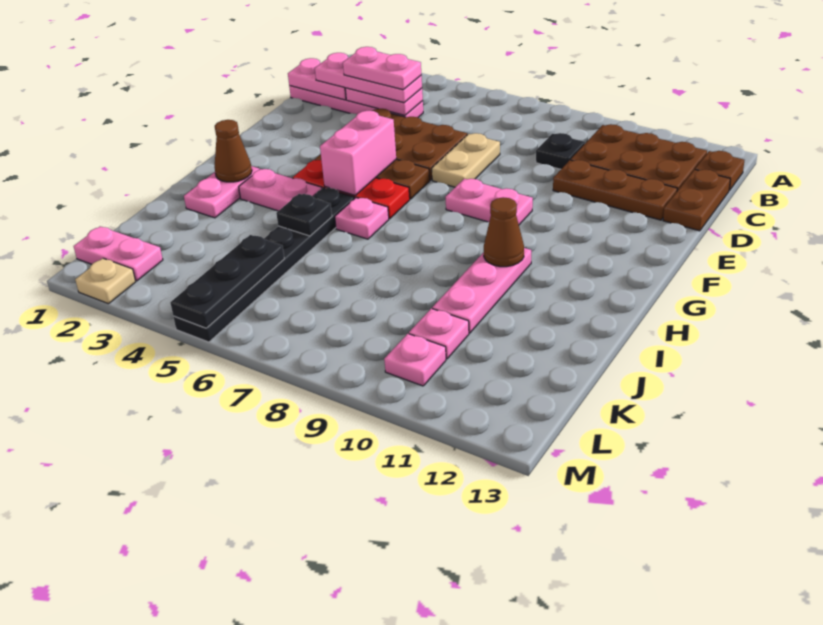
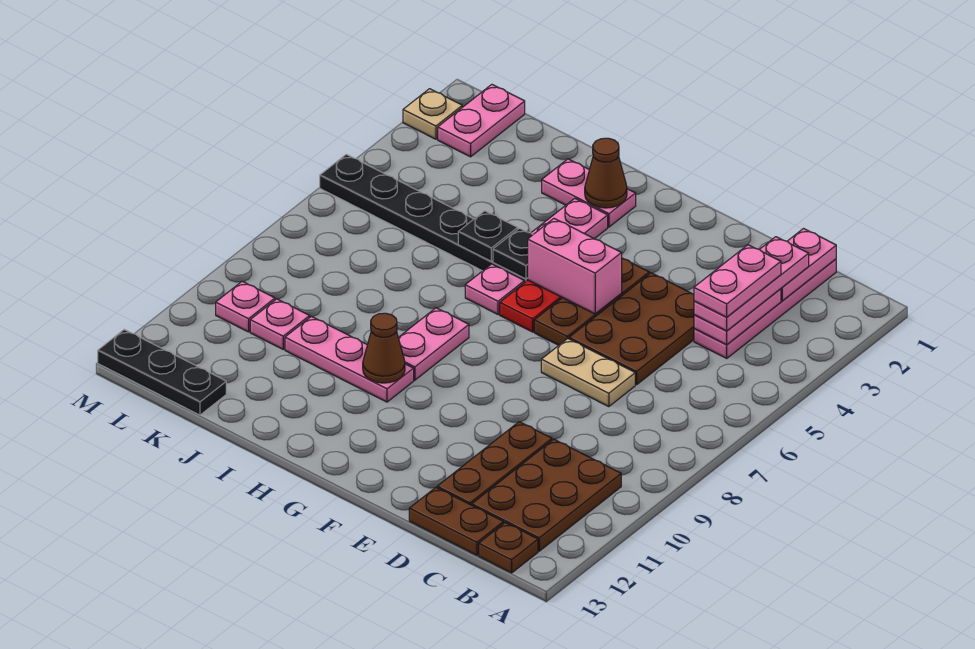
black 1x1 plate [536,133,585,169] -> black 1x1 plate moved to [493,228,533,279]
pink 1x2 plate [446,179,533,225] -> pink 1x2 plate moved to [398,308,469,380]
black 1x3 plate [170,235,284,328] -> black 1x3 plate moved to [98,330,226,415]

